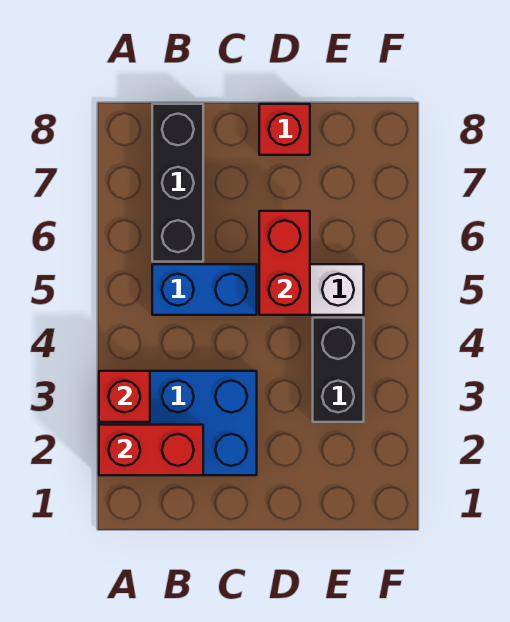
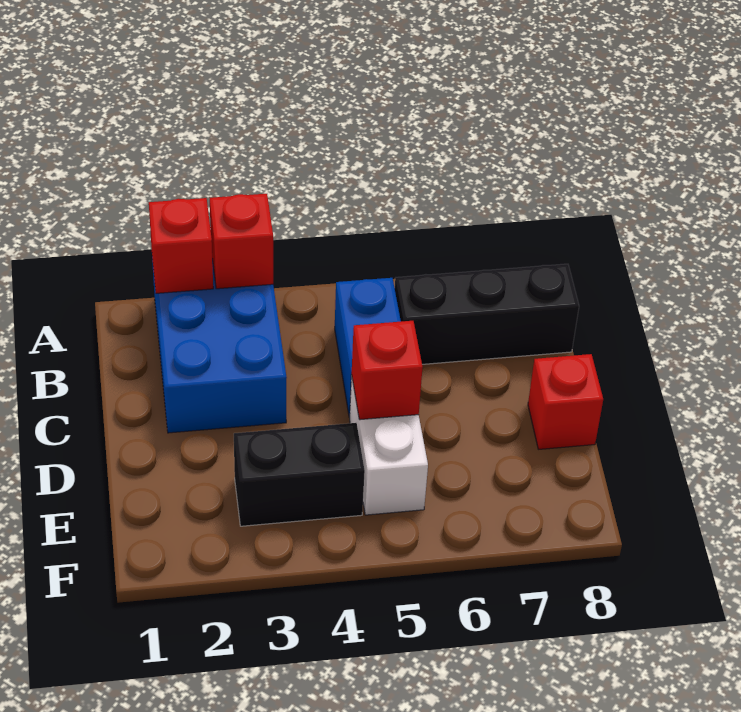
red 1x2 brick [99,425,203,475] -> red 1x1 brick [149,198,213,293]
red 1x2 brick [259,211,310,315] -> red 1x1 brick [352,321,423,420]

